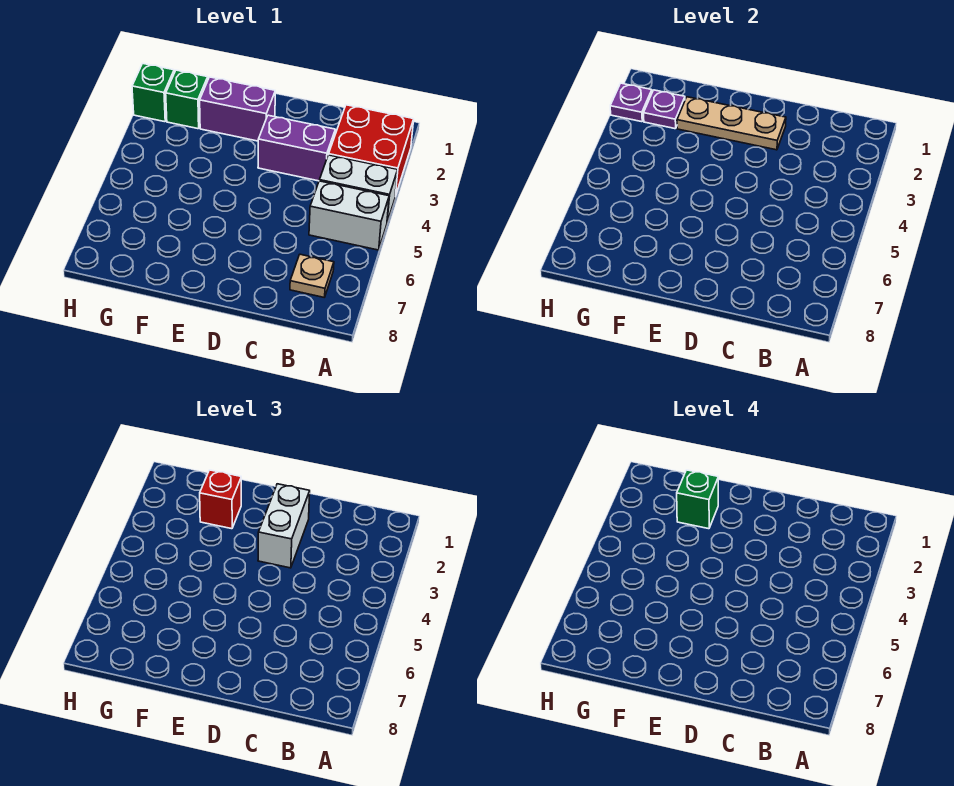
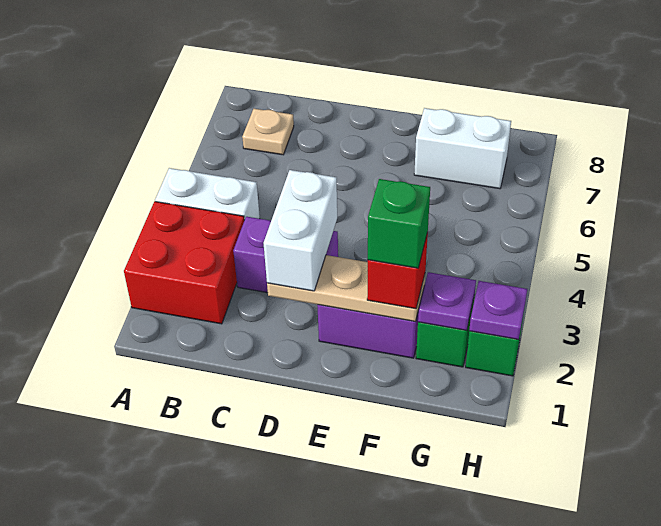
white 1x2 brick [309,181,389,250] -> white 1x2 brick moved to [414,108,511,189]

